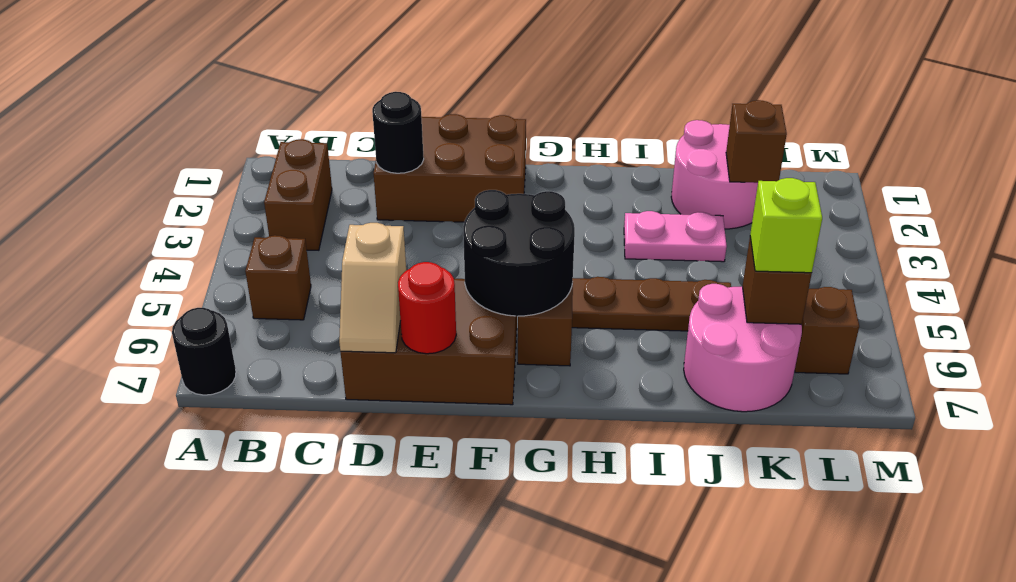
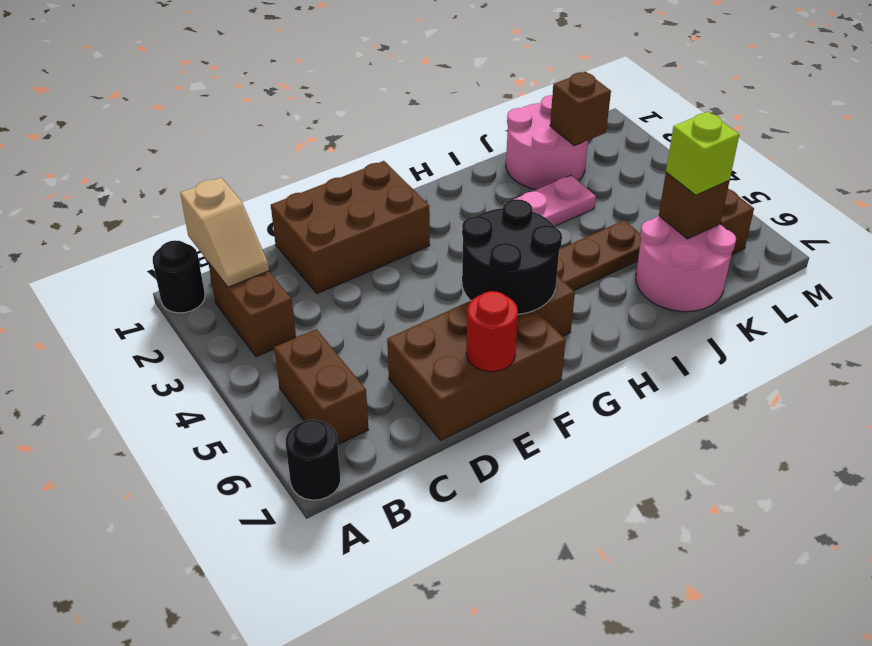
brown 1x1 brick [245,235,311,320] -> brown 1x2 brick [274,329,368,445]
black 1x1 round brick [372,92,424,173] -> black 1x1 round brick moved to [153,240,205,313]
tan 1x2 slope [339,223,406,353] -> tan 1x2 slope moved to [180,178,269,287]

